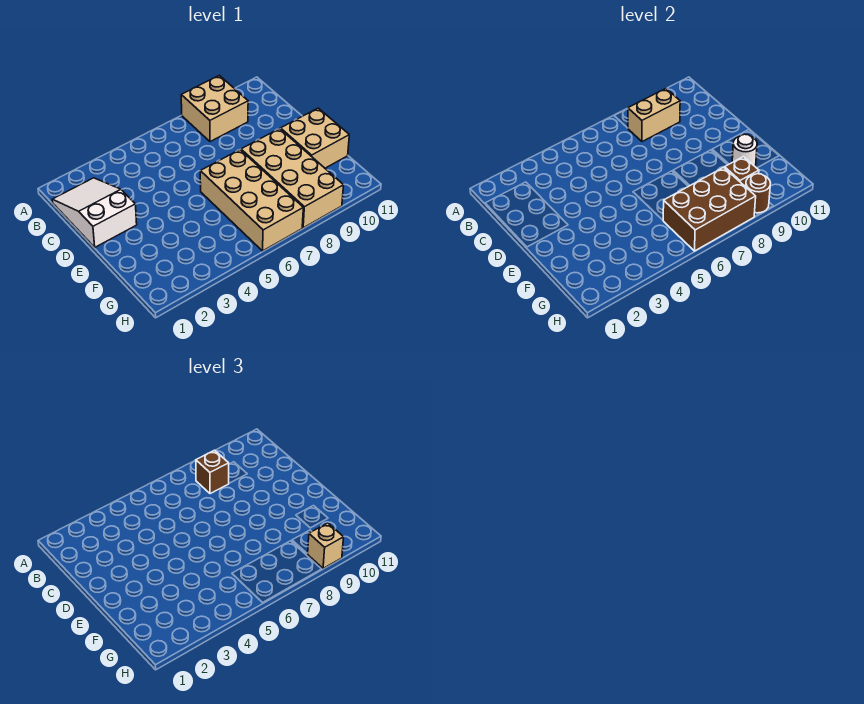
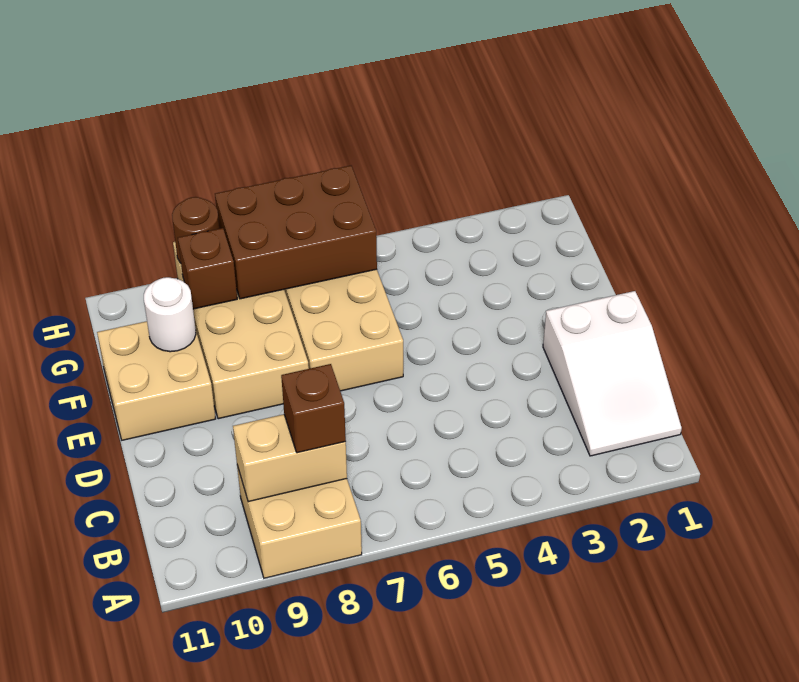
tan 1x1 brick [308,523,344,568] -> none

